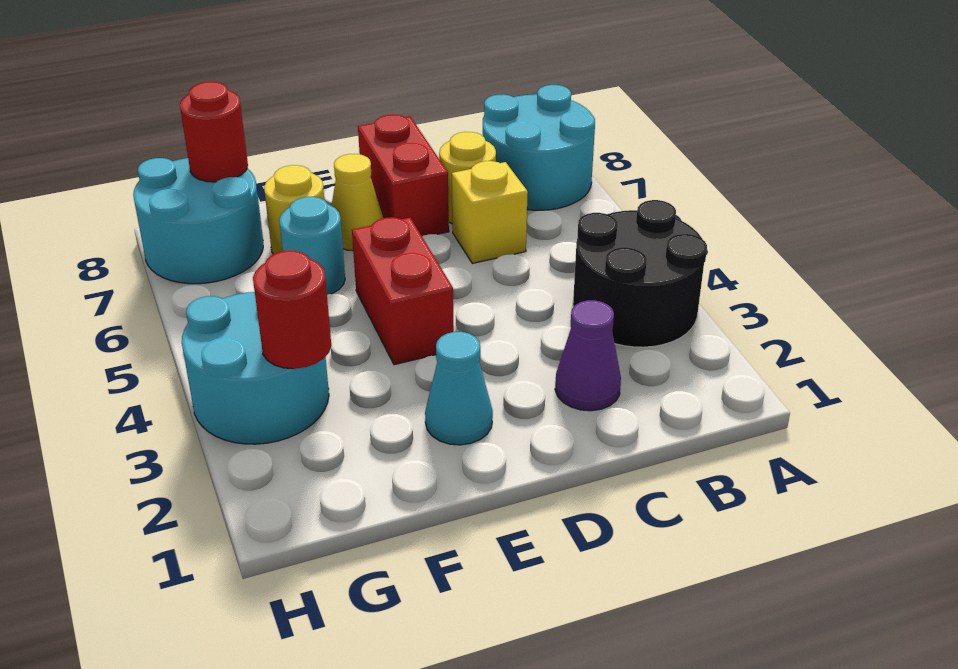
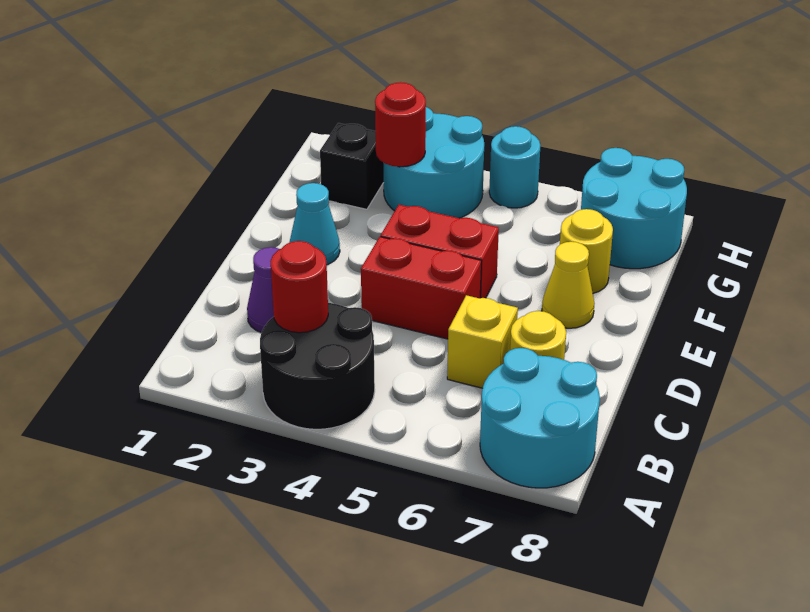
red 1x2 brick [358,115,449,236] -> red 1x2 brick moved to [361,237,481,339]
cyan 1x1 round brick [279,197,345,294] -> cyan 1x1 round brick moved to [489,126,540,208]
none -> black 1x1 brick [320,123,384,209]
red 1x1 round brick [180,82,248,182] -> red 1x1 round brick moved to [270,241,328,333]

